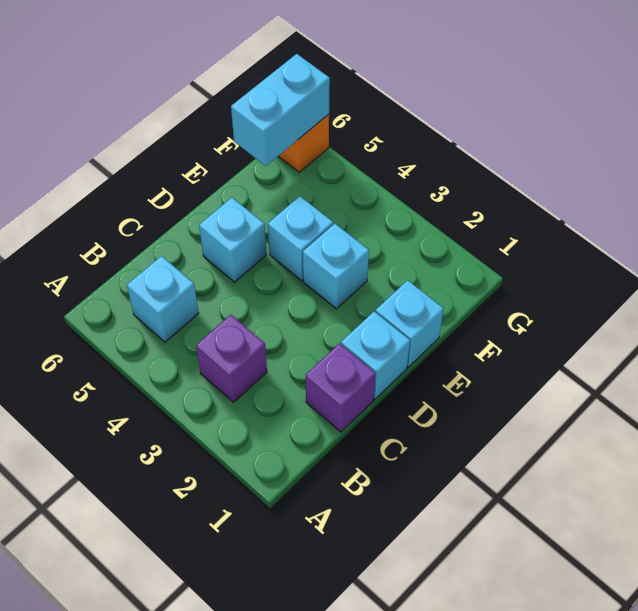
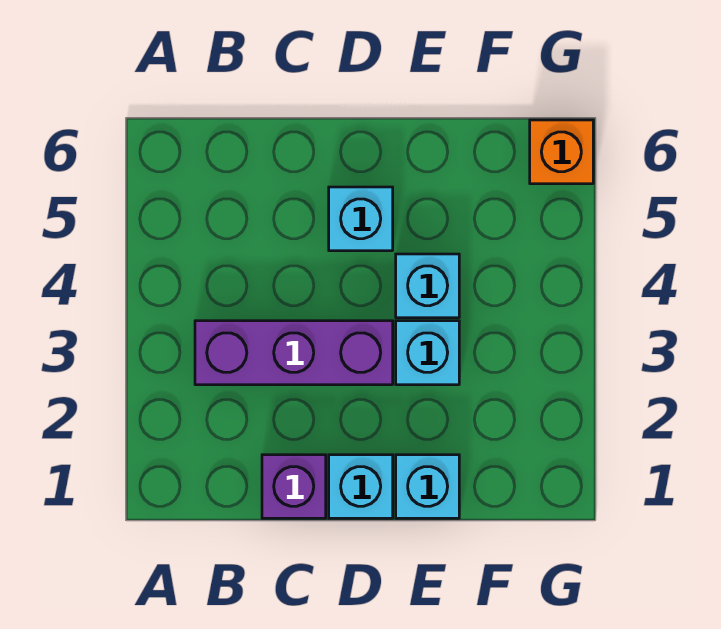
purple 1x1 brick [196,315,267,402] -> purple 1x3 brick [195,321,393,385]
cyan 1x1 brick [127,256,199,342] -> none
cyan 1x2 brick [231,54,330,166] -> none

